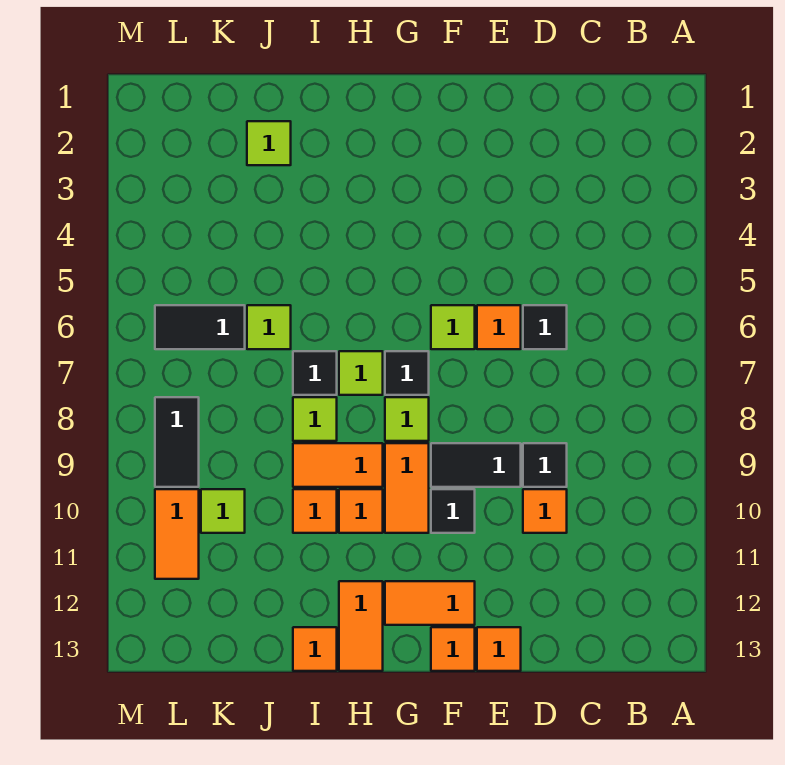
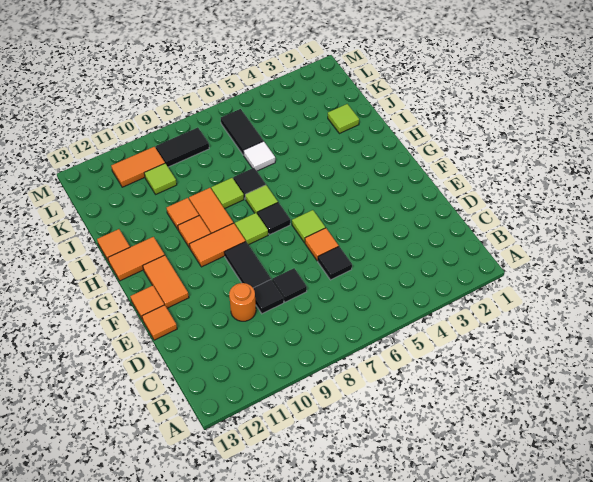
orange 1x1 tile [523,489,567,533] -> orange 1x1 round brick [229,283,256,321]
black 1x1 tile [431,489,475,533] -> black 1x1 tile moved to [272,268,307,302]
lime 1x1 tile [247,305,291,349] -> white 1x1 tile [243,141,275,171]

